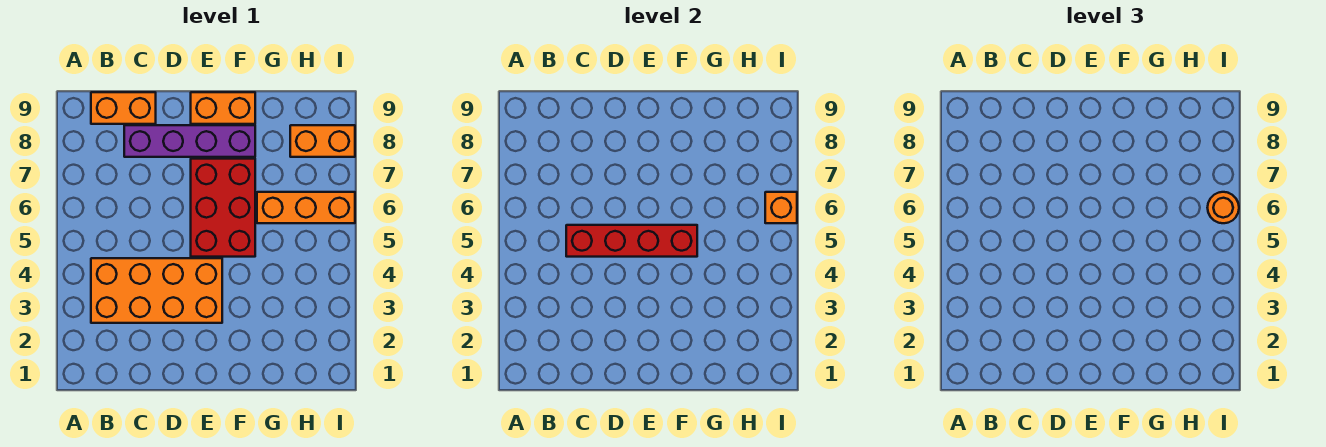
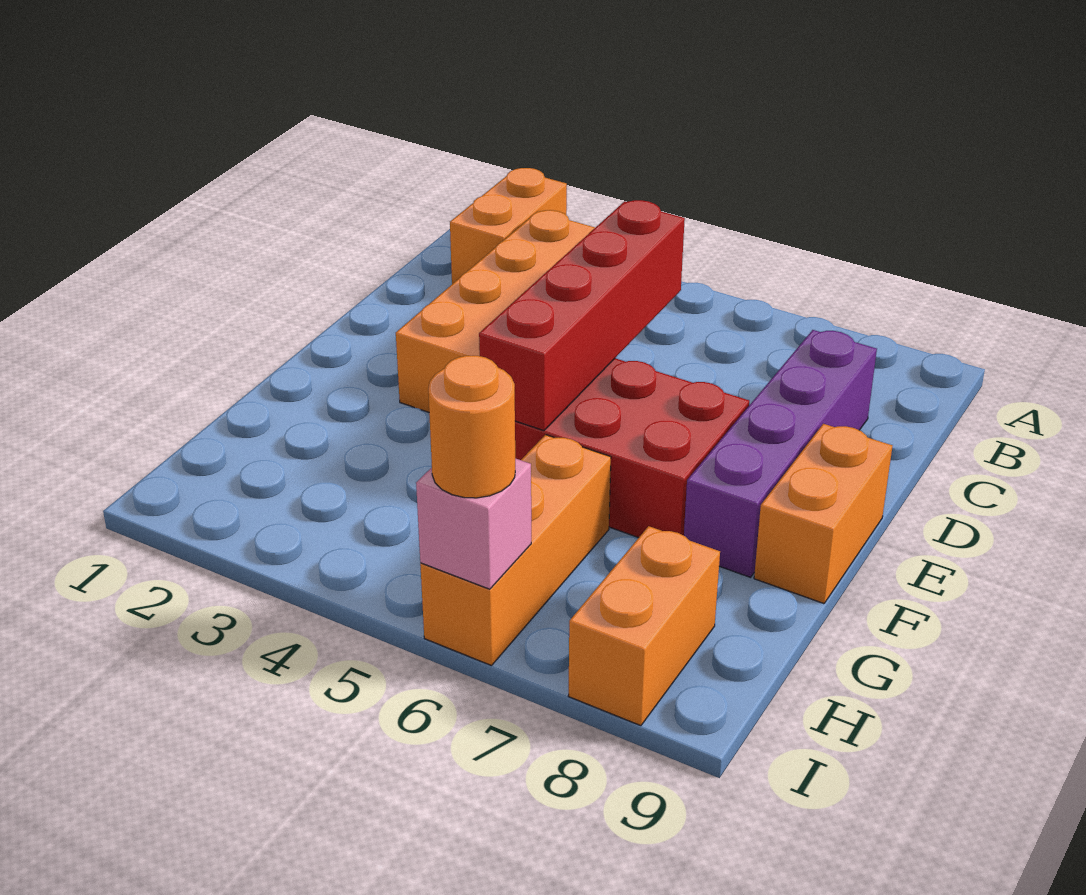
orange 1x2 brick [91,92,156,124] -> orange 1x2 brick moved to [450,168,567,284]
orange 1x1 brick [765,192,797,223] -> pink 1x1 brick [416,458,531,589]

